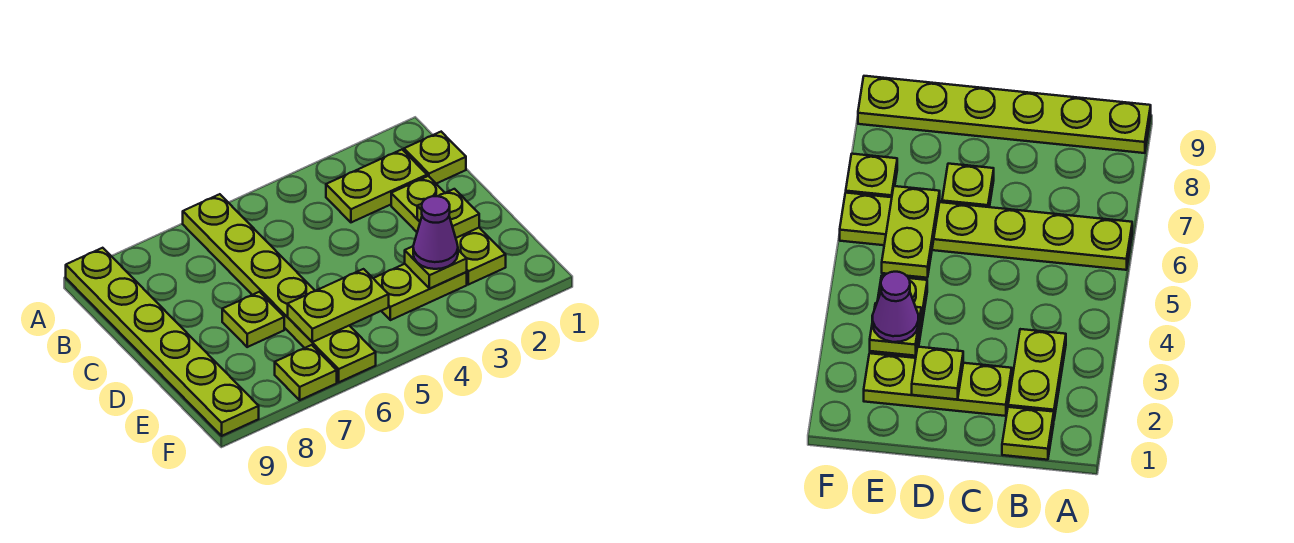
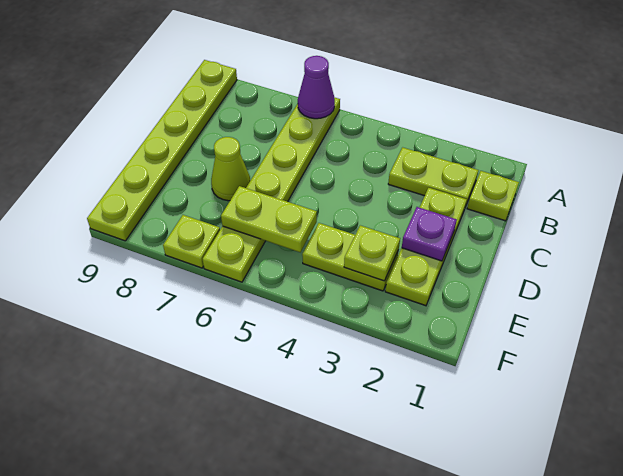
lime 1x1 plate [417,189,479,238] -> purple 1x1 plate [402,207,457,261]
lime 1x1 plate [222,292,284,347] -> lime 1x1 cone [211,137,250,201]
purple 1x1 cone [413,196,458,269] -> purple 1x1 cone moved to [298,56,335,119]

